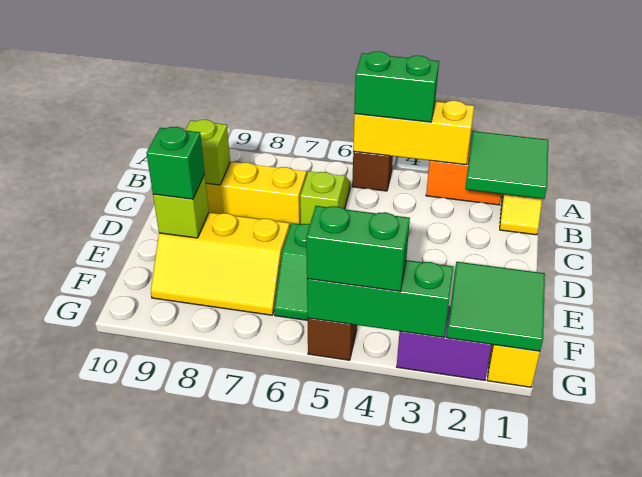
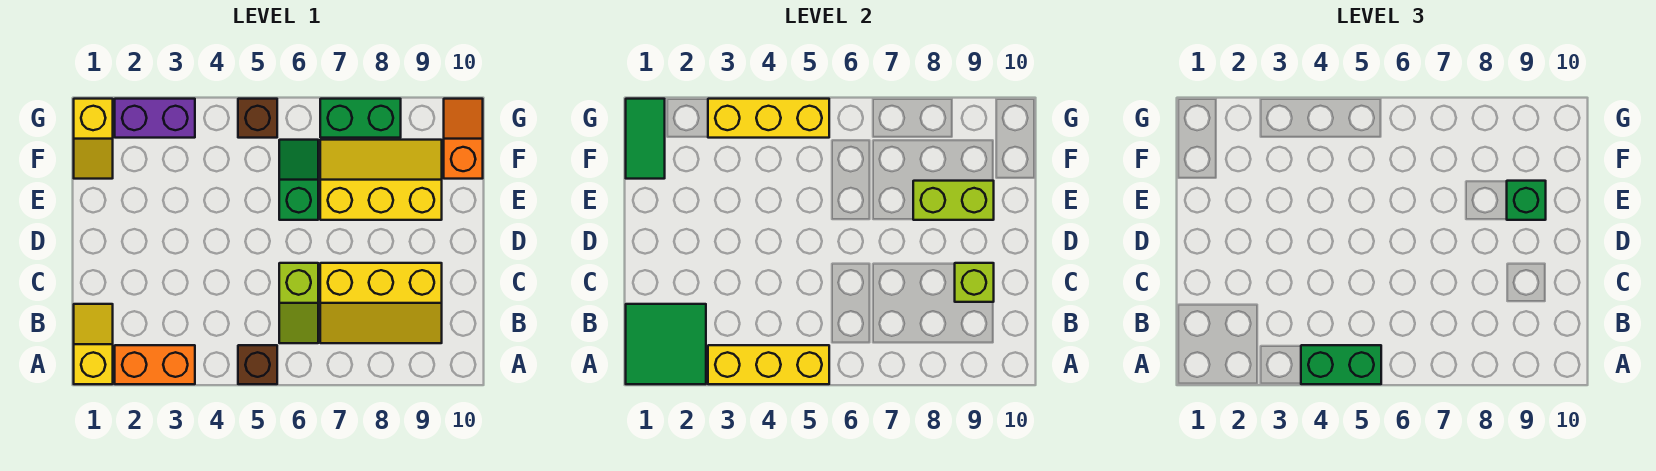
lime 1x1 brick [153,174,209,238] -> lime 1x2 brick [913,181,994,220]
green 2x2 tile [447,262,545,351] -> green 1x2 tile [626,99,665,179]
none -> orange 1x2 slope [444,99,483,179]
green 1x3 brick [307,260,453,337] -> yellow 1x3 brick [708,99,829,138]
green 1x2 brick [306,206,410,291] -> green 1x2 brick moved to [320,99,401,138]

